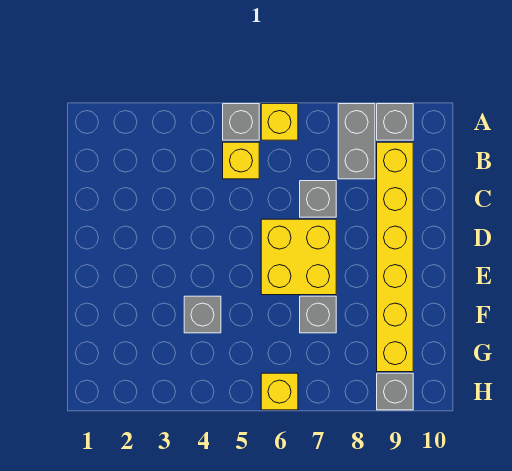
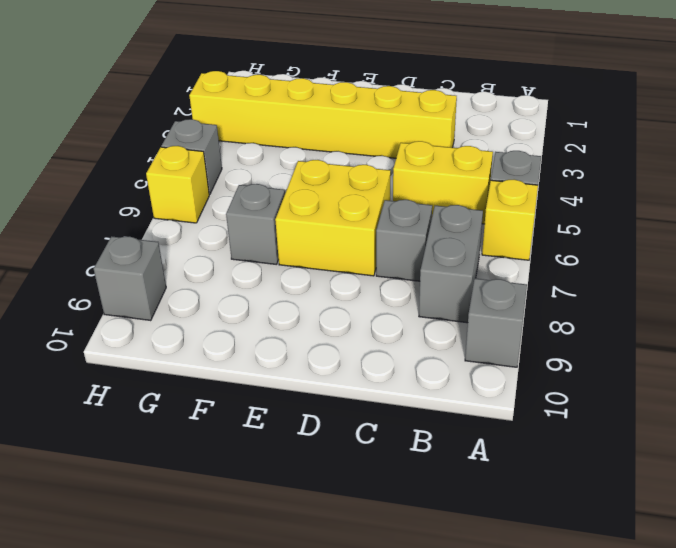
grey 1x2 brick [338,104,375,179] -> grey 1x2 brick turned to [419,205,483,323]
yellow 1x1 brick [223,142,259,179] -> yellow 1x2 brick [393,141,493,224]
yellow 1x6 brick [377,142,413,372] -> yellow 1x6 brick moved to [189,71,457,158]
grey 1x1 brick [184,296,221,333] -> grey 1x1 brick moved to [161,119,222,195]

